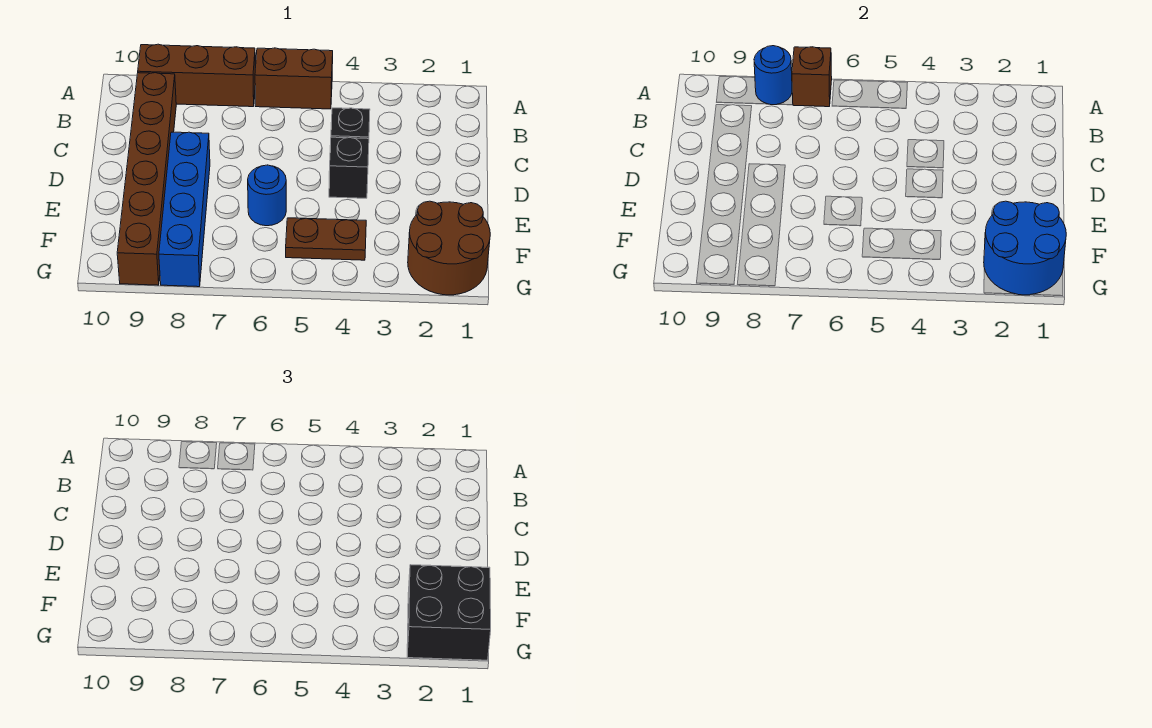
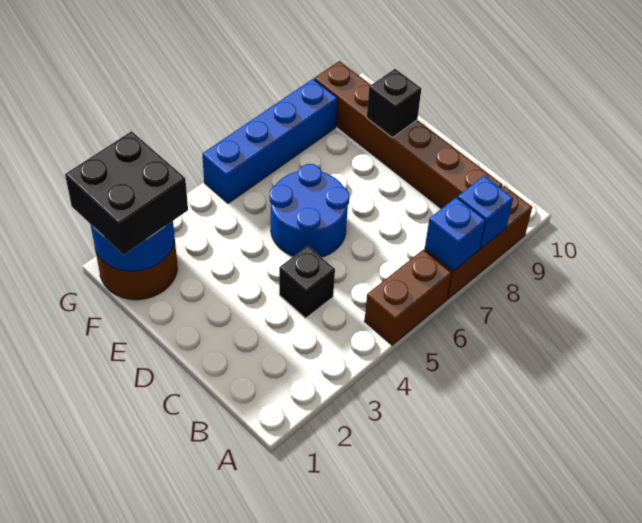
brown 1x1 brick [792,47,832,107] -> blue 1x1 brick [425,197,486,271]
blue 1x1 round brick [754,46,792,105] -> blue 1x1 brick [457,176,513,248]
black 1x1 brick [329,137,369,198] -> black 1x1 brick moved to [367,69,421,138]
blue 1x4 brick [159,132,210,287] -> blue 1x4 brick turned to [202,79,338,203]
blue 1x1 round brick [248,165,286,226] -> blue 2x2 round brick [269,164,349,257]
brown 1x2 plate [286,218,366,260] -> none

